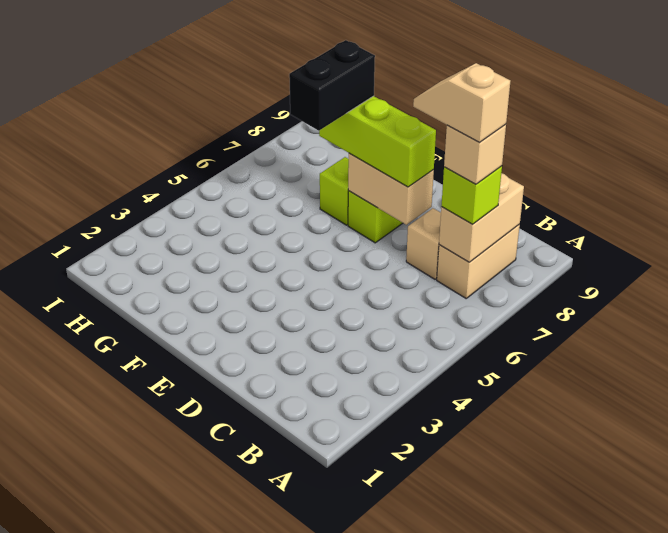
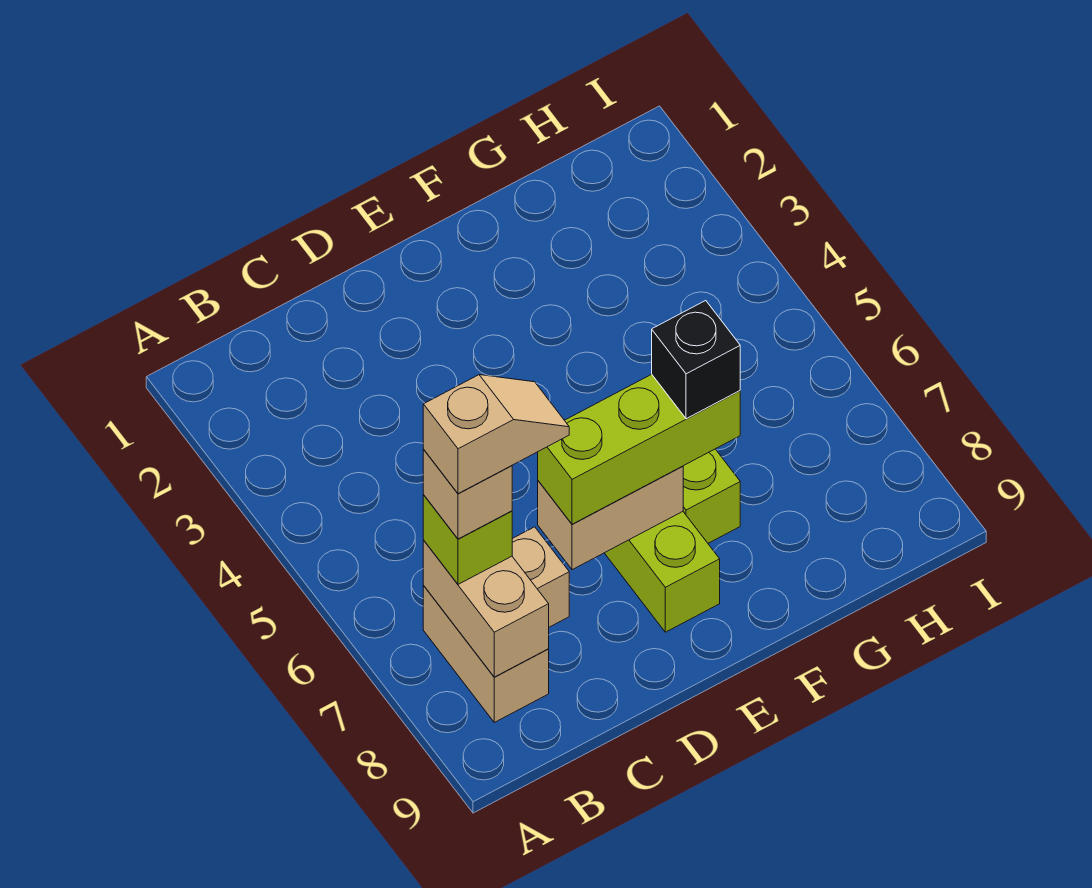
black 1x2 brick [289,40,375,131] -> black 1x1 brick [652,301,740,419]

